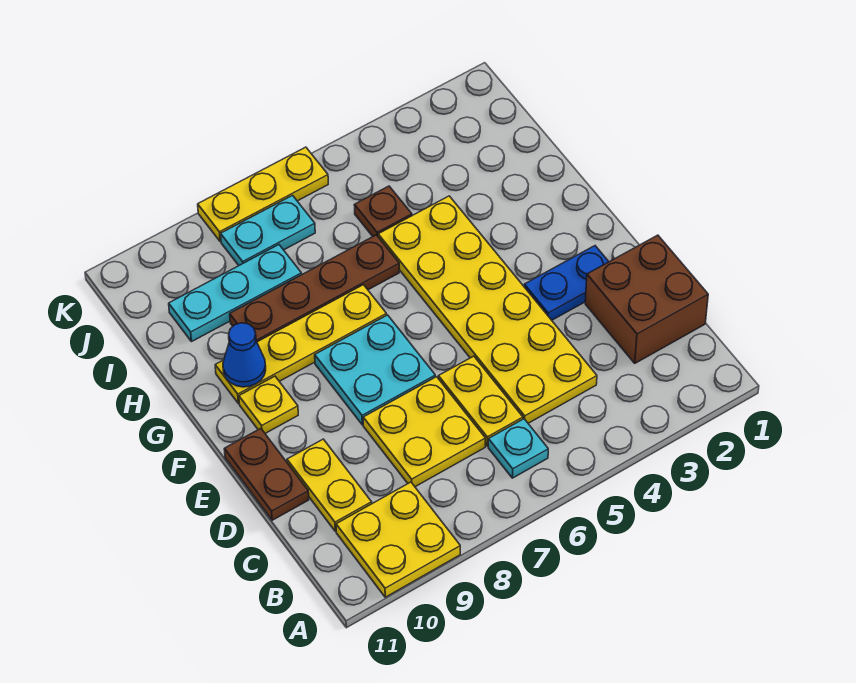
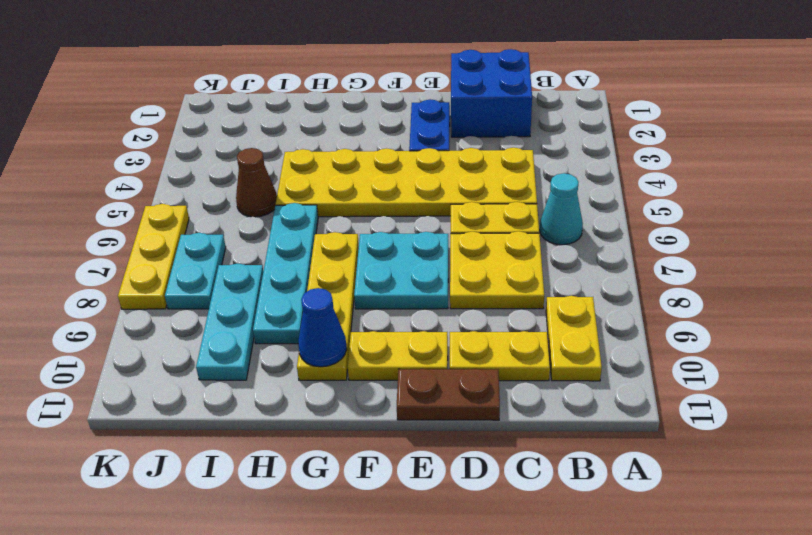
yellow 2x2 plate [336,482,460,597] -> yellow 1x2 plate [546,296,602,381]
cyan 1x1 plate [488,419,548,478] -> cyan 1x1 cone [540,173,583,245]
brown 2x2 brick [585,235,708,363] -> blue 2x2 brick [451,49,532,137]
yellow 1x1 plate [239,376,298,433] -> yellow 1x2 plate [348,331,448,380]
brown 1x4 plate [230,235,399,342] -> cyan 1x4 plate [253,203,318,344]
brown 1x1 plate [354,186,412,236] -> brown 1x1 cone [236,148,277,217]

